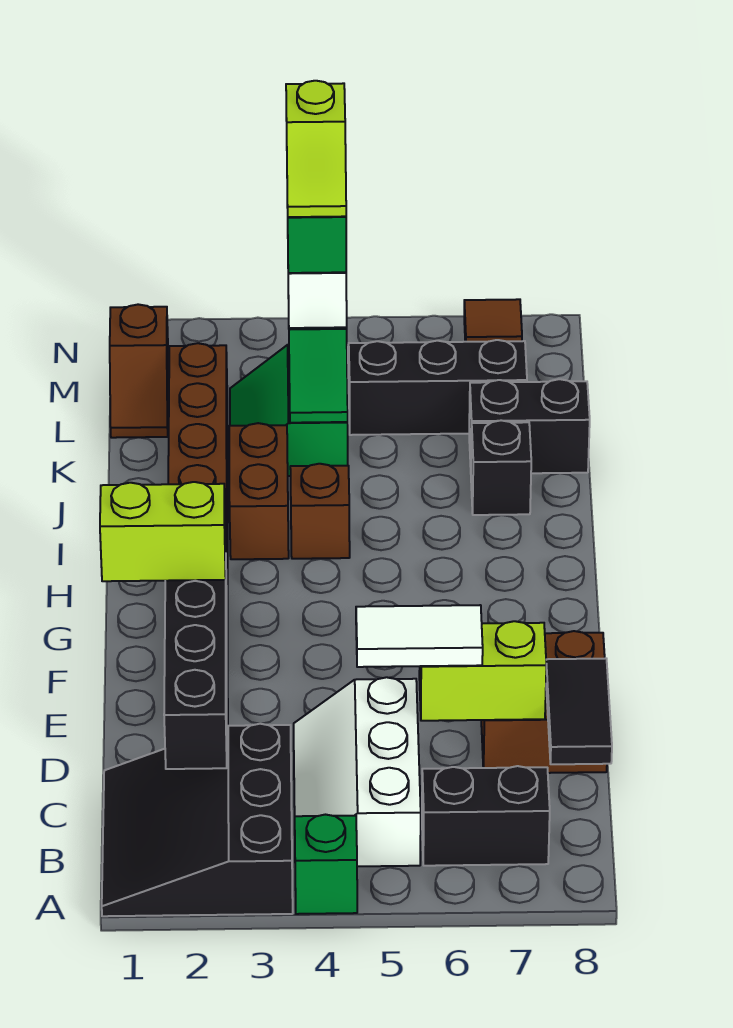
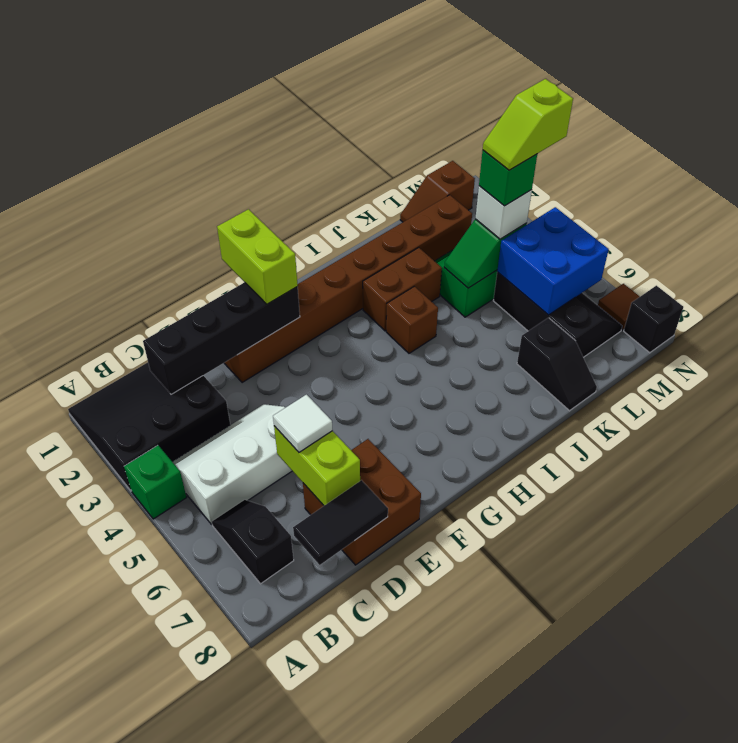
black 1x2 brick [422,766,550,866] -> black 1x2 slope [212,500,294,584]
white 1x2 tile [356,605,483,667] -> white 1x1 tile [273,395,332,452]
black 1x1 brick [471,420,531,515] -> black 1x1 brick moved to [624,286,683,353]
black 1x2 brick [469,379,590,473] -> black 1x2 slope [517,318,597,411]
none -> blue 2x2 brick [497,207,609,315]

